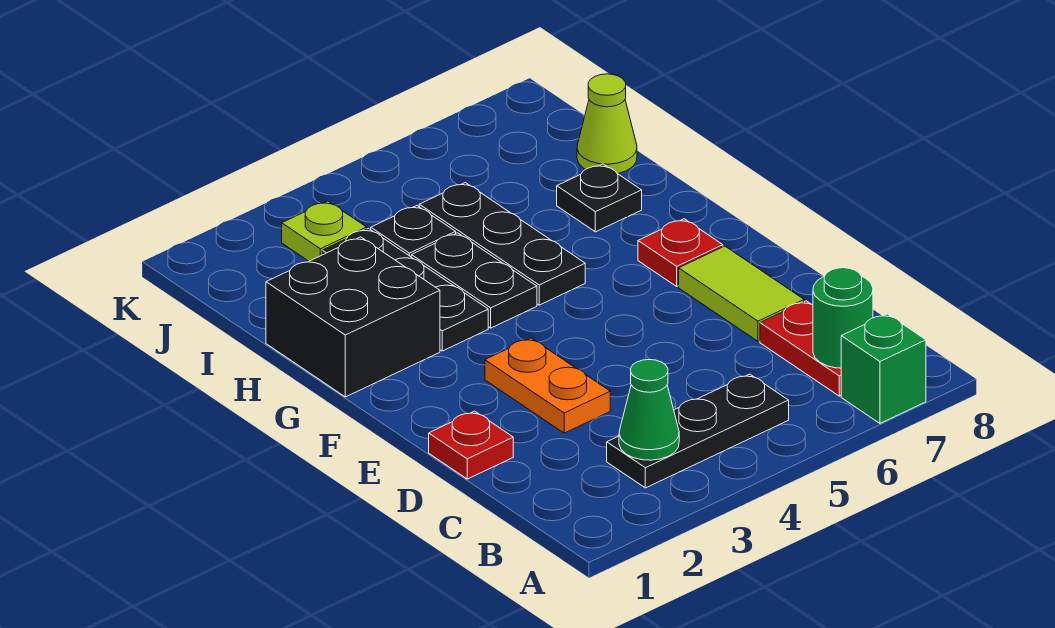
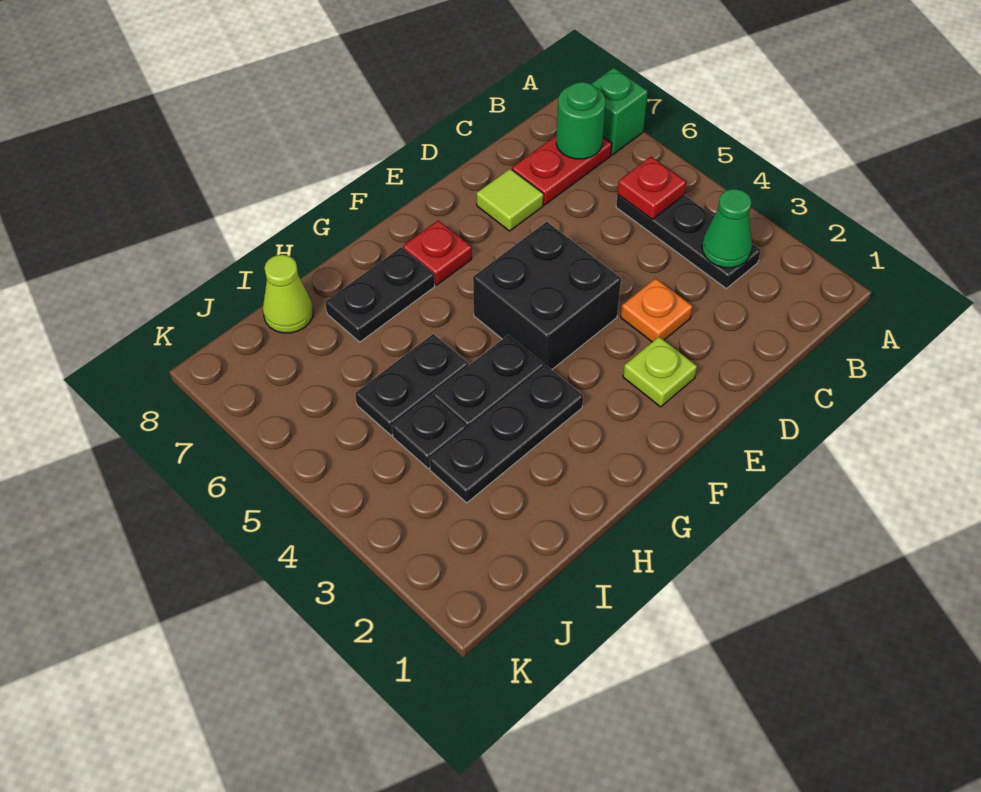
red 1x1 plate [429,411,513,479] -> red 1x1 plate moved to [617,157,686,219]
orange 1x2 plate [485,338,610,433] -> orange 1x1 plate [621,278,693,342]
lime 1x2 tile [679,246,804,341] -> lime 1x1 tile [476,169,543,231]
black 2x2 brick [266,237,440,397] -> black 2x2 brick moved to [473,222,621,370]
black 1x3 plate [419,183,585,305] -> black 1x2 plate [355,334,468,435]
black 1x1 plate [557,164,642,232] -> black 1x2 plate [325,247,435,342]
lime 1x1 plate [282,201,367,261] -> lime 1x1 plate moved to [623,337,697,407]

